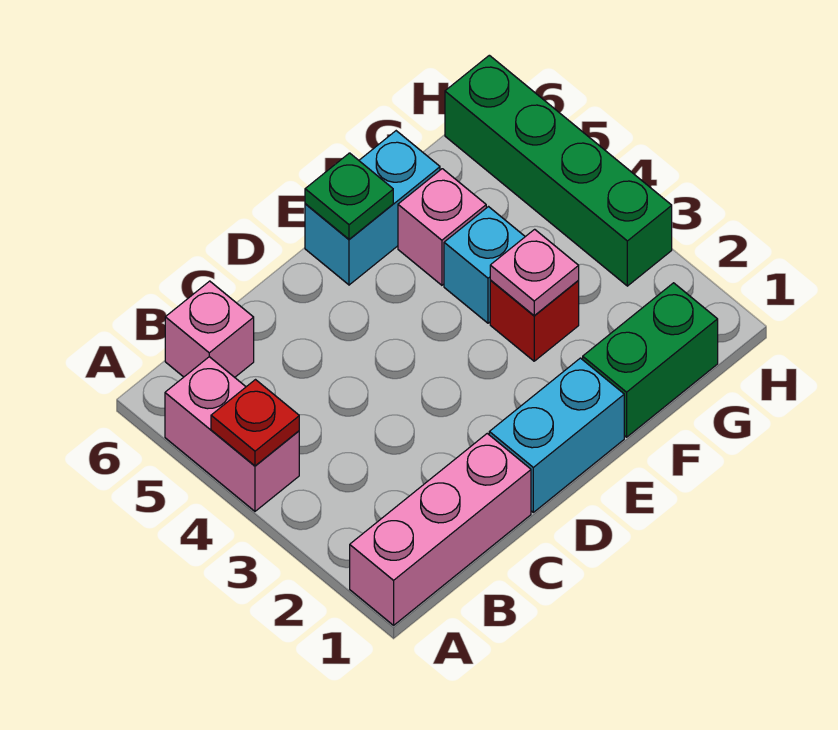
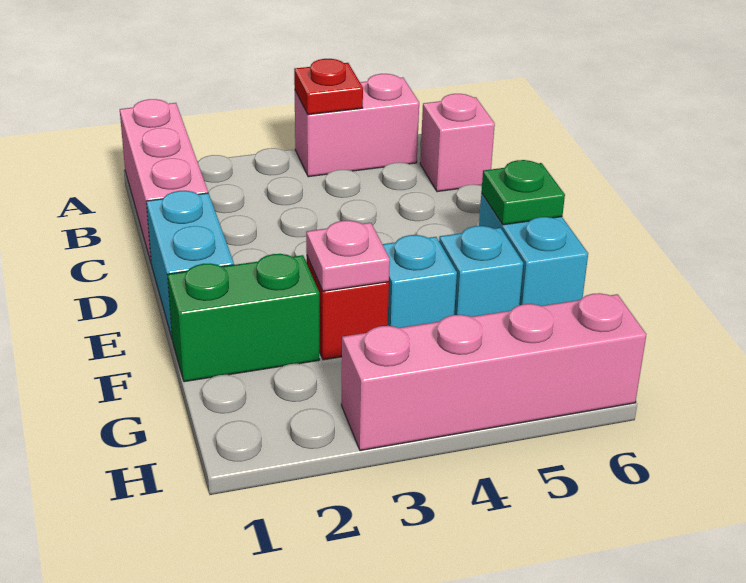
green 1x2 brick [583,283,718,437] -> green 1x2 brick turned to [167,254,320,382]
pink 1x1 brick [398,169,486,285] -> cyan 1x1 brick [439,226,523,317]
green 1x4 brick [445,55,672,286] -> pink 1x4 brick [341,293,646,451]

